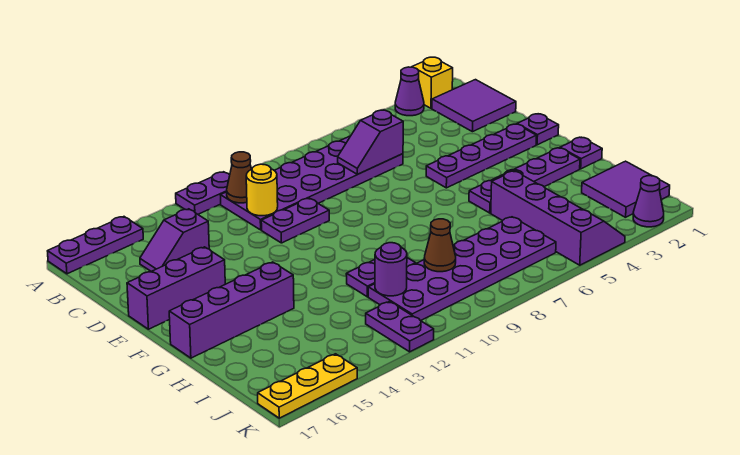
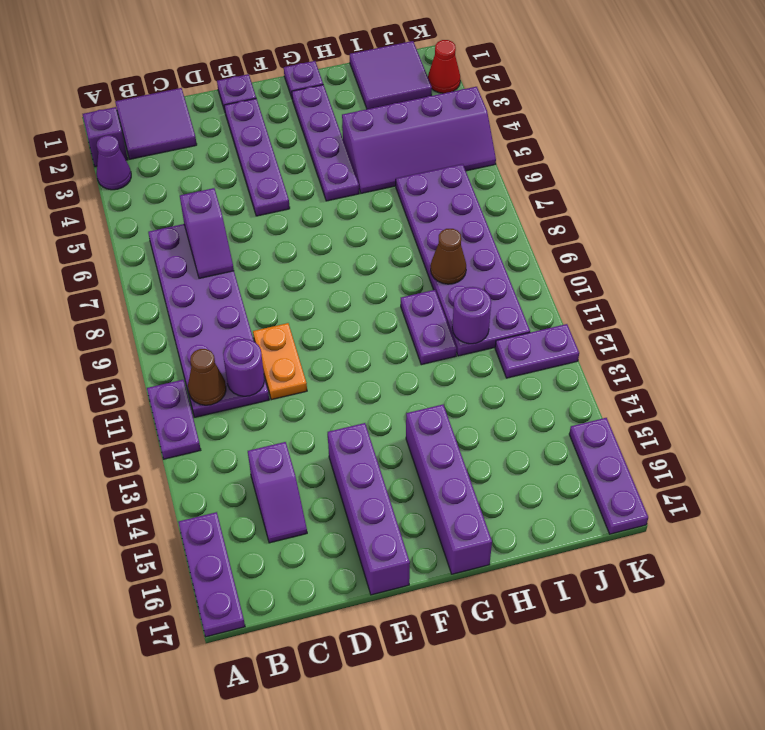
yellow 1x1 brick [412,57,453,108] -> purple 1x1 brick [83,107,128,167]
yellow 1x1 round brick [246,164,278,216] -> purple 1x1 round brick [223,339,264,396]
purple 1x2 plate [261,198,329,243] -> orange 1x2 plate [253,323,307,400]
purple 1x3 brick [127,247,225,329] -> purple 1x4 brick [328,423,410,595]
purple 2x4 slope [491,171,625,265] -> purple 2x4 slope turned to [342,87,496,193]
purple 1x1 cone [633,176,664,227] -> red 1x1 cone [428,40,460,93]
yellow 1x3 plate [258,354,357,418] -> purple 1x3 plate [569,418,648,534]

